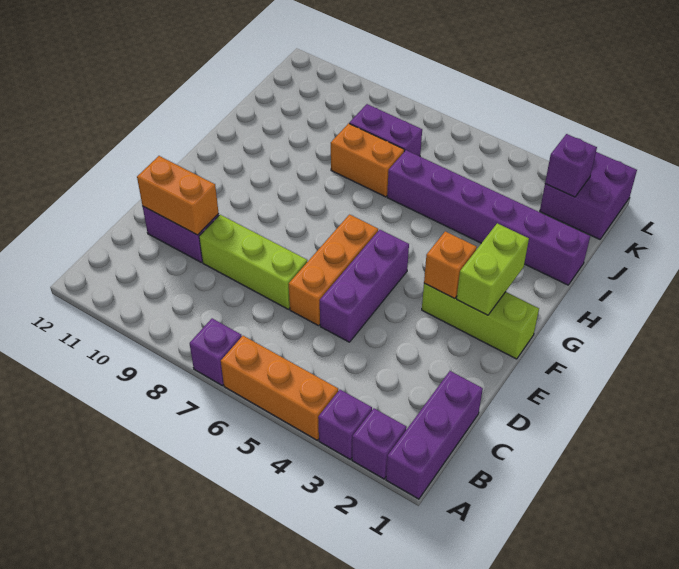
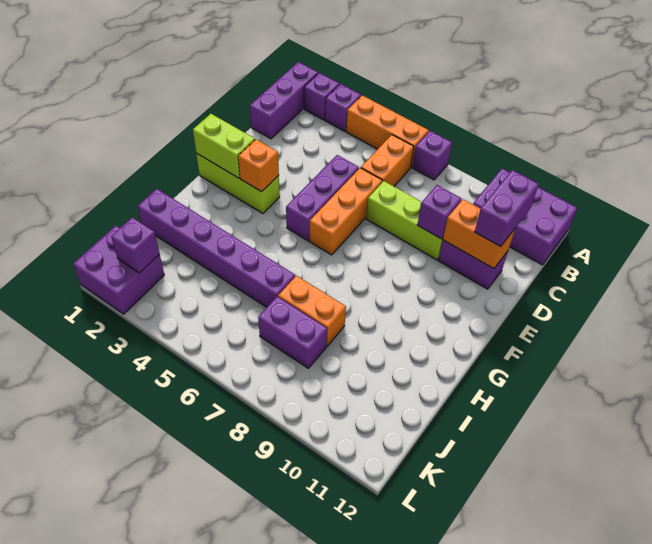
none -> purple 2x3 brick [473,169,577,265]
none -> orange 1x2 brick [361,135,414,186]
none -> purple 1x2 brick [475,170,539,247]
none -> purple 1x1 brick [417,185,462,239]
lime 1x2 brick [457,223,529,315] -> lime 1x2 brick turned to [193,114,255,178]

